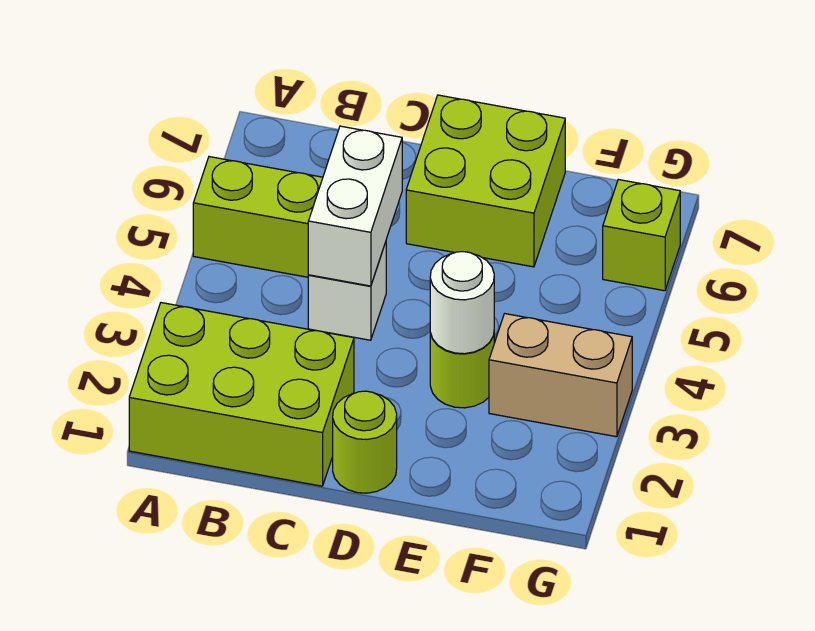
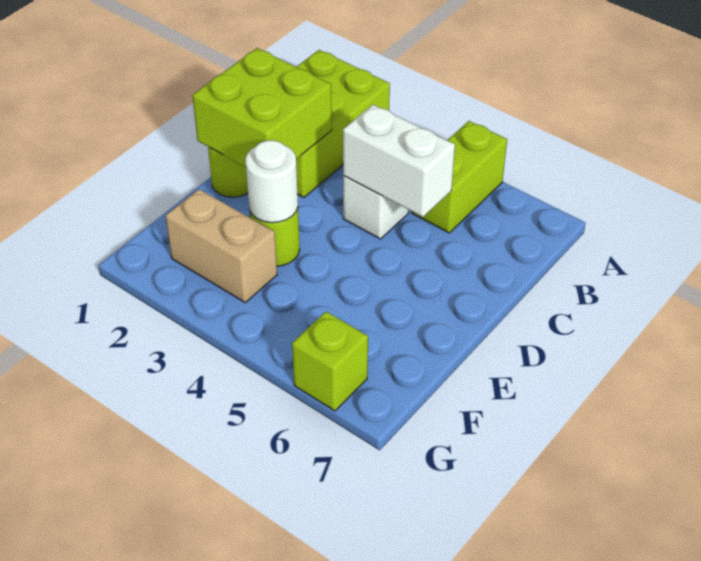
lime 2x2 brick [406,95,565,267] -> lime 2x2 brick moved to [192,48,332,167]
tan 1x2 brick [489,314,632,437] -> tan 1x2 brick turned to [166,189,277,303]

